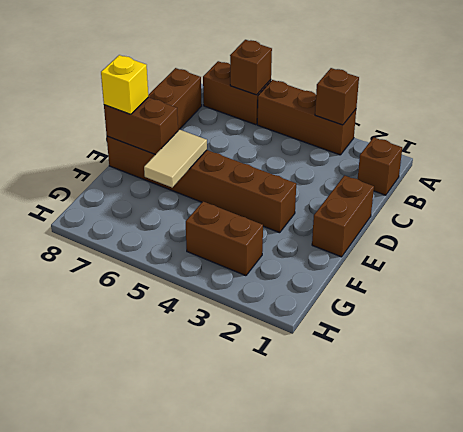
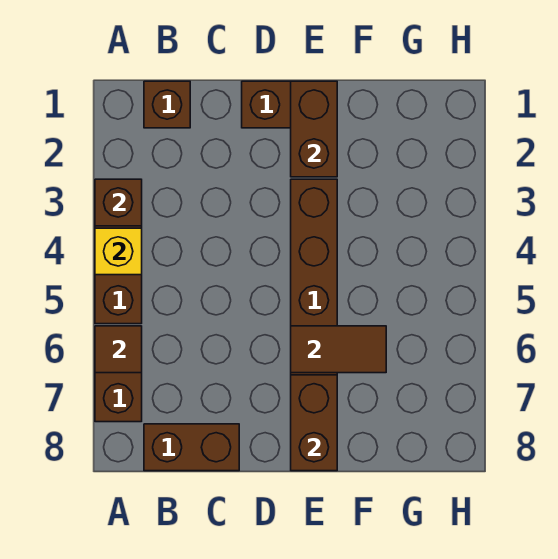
brown 1x1 brick [230,40,272,95] -> brown 1x1 tile [95,326,142,373]
tan 1x2 tile [144,129,207,187] -> brown 1x2 tile [291,326,386,373]
yellow 1x1 brick [101,55,148,114] -> yellow 1x1 brick moved to [95,228,142,275]
brown 1x2 brick [186,202,263,276] -> brown 1x2 brick moved to [291,81,337,177]

